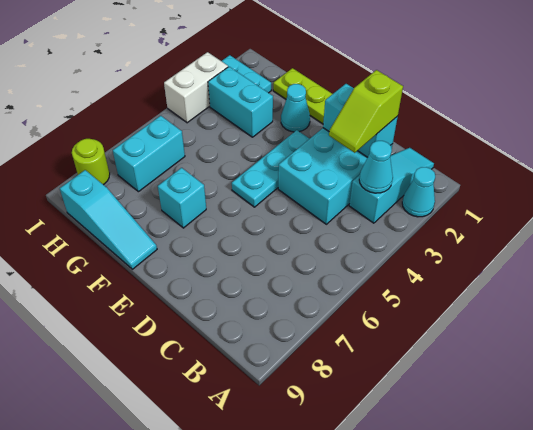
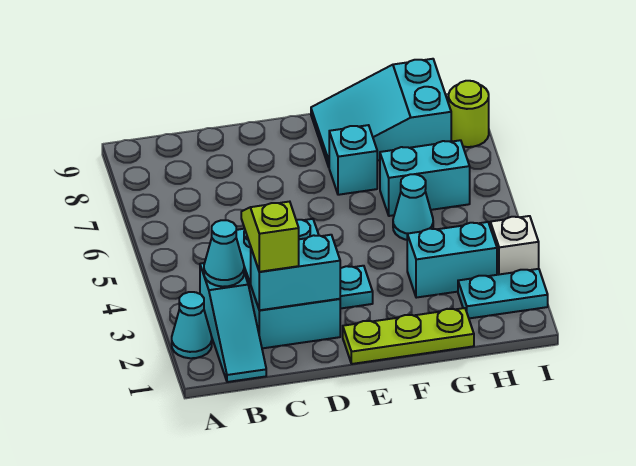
cyan 1x3 plate [232,130,309,207] -> cyan 1x1 plate [340,266,373,309]
cyan 1x1 cone [281,84,310,132] -> cyan 1x1 cone moved to [393,174,433,240]
cyan 1x3 slope [60,170,157,269] -> cyan 2x3 slope [311,59,451,167]
cyan 1x2 brick [113,116,185,192] -> cyan 1x2 brick turned to [380,140,470,216]
white 1x2 brick [164,52,228,123] -> white 1x1 brick [490,216,539,275]

